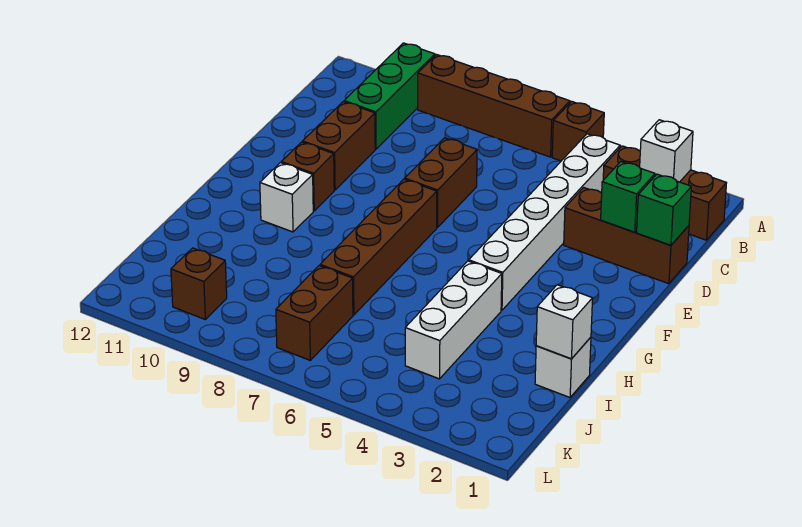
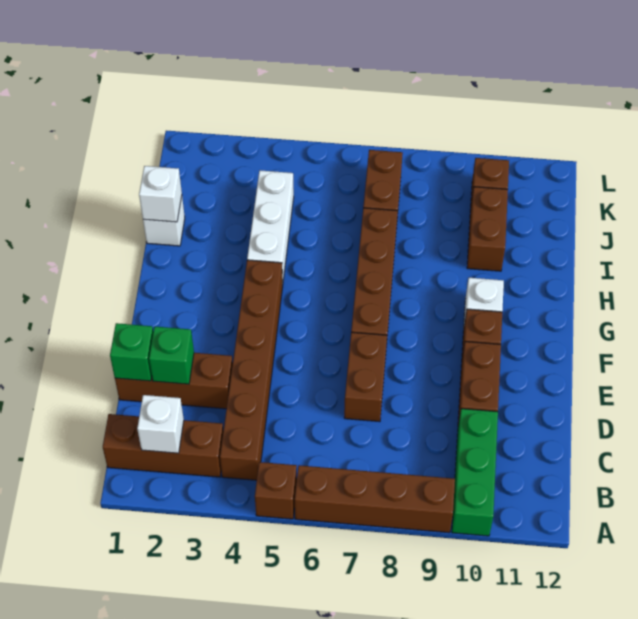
white 1x6 brick [469,134,620,310] -> brown 1x6 brick [220,260,283,480]
none -> brown 1x2 brick [467,187,508,271]

